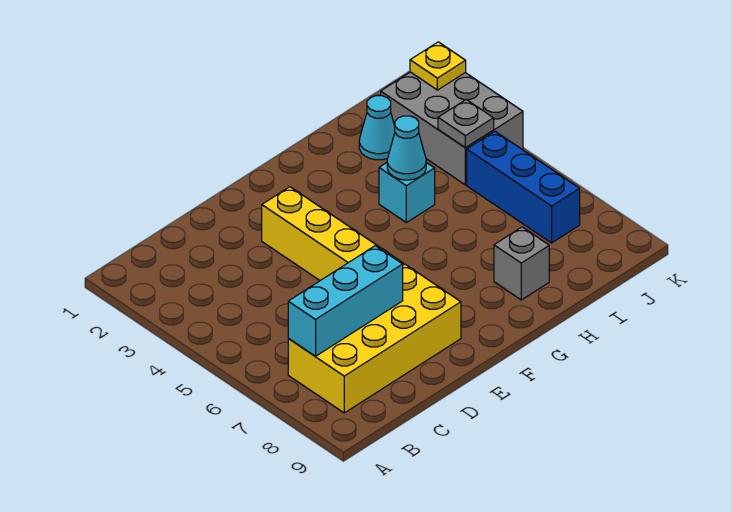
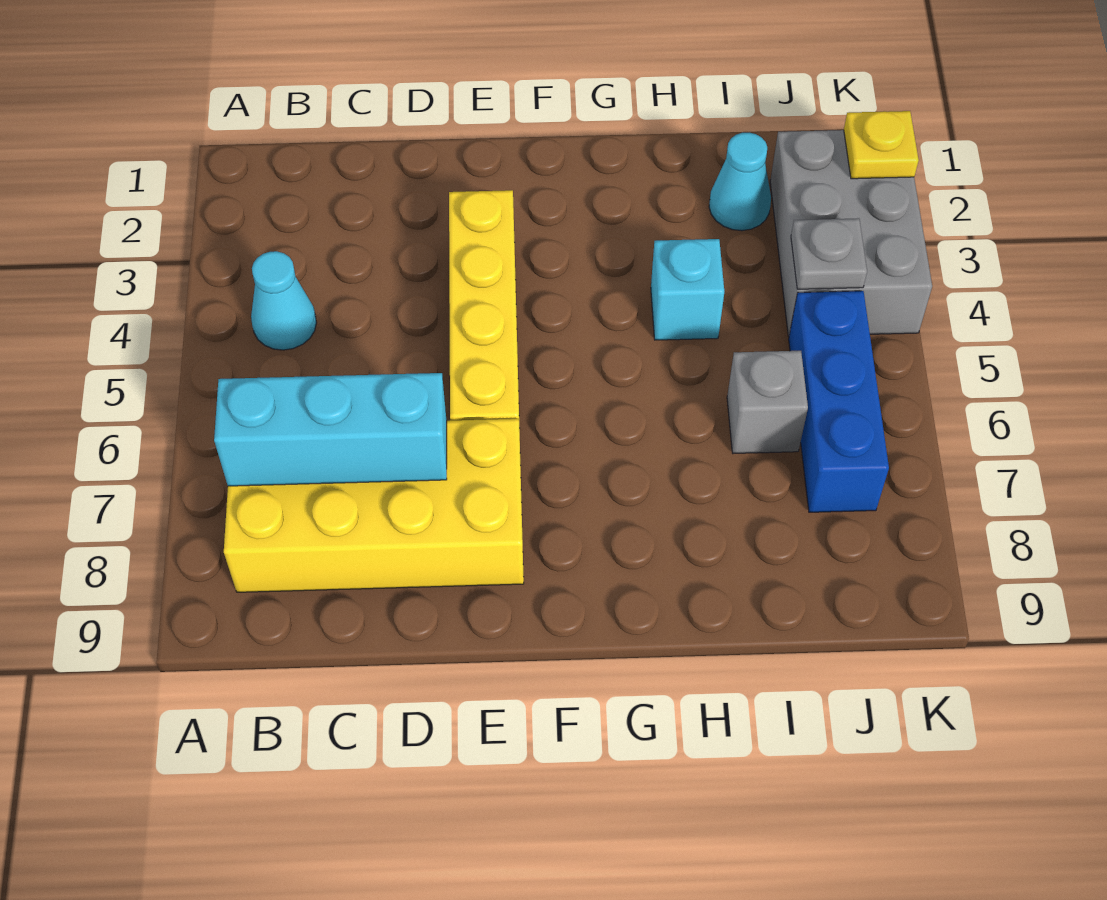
cyan 1x1 cone [387,116,426,180] -> cyan 1x1 cone moved to [251,251,316,350]
grey 1x1 brick [494,227,549,300] -> grey 1x1 brick moved to [727,351,808,454]

